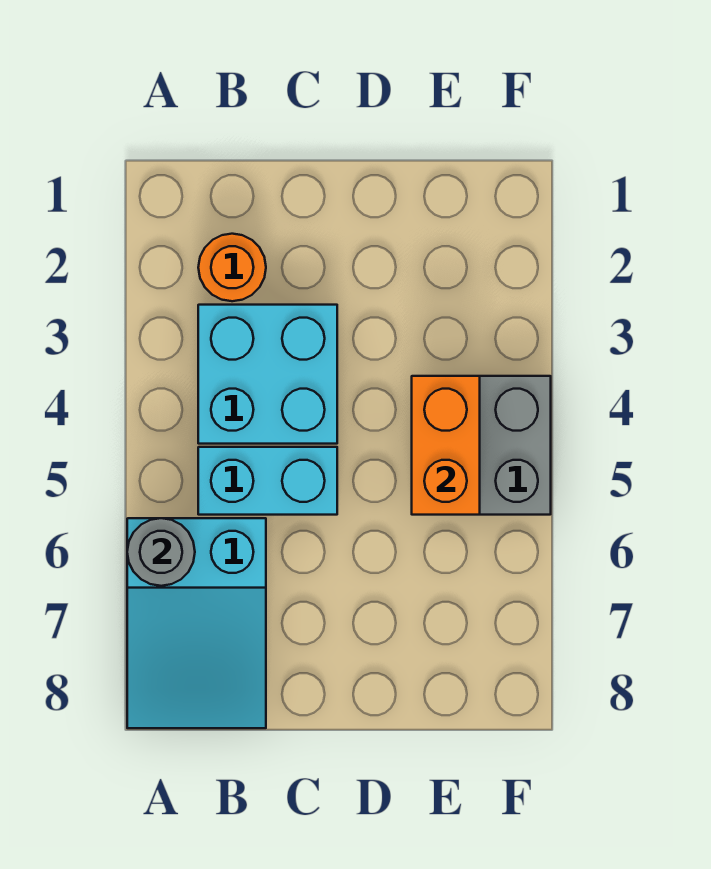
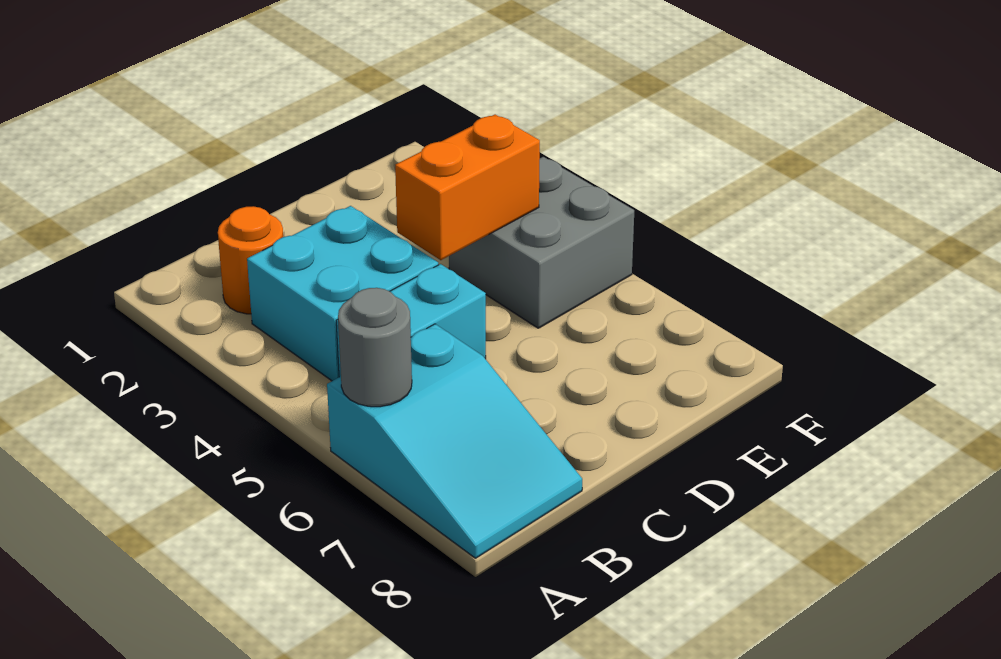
orange 1x2 brick [412,376,480,515] -> orange 1x2 brick turned to [395,114,540,260]

